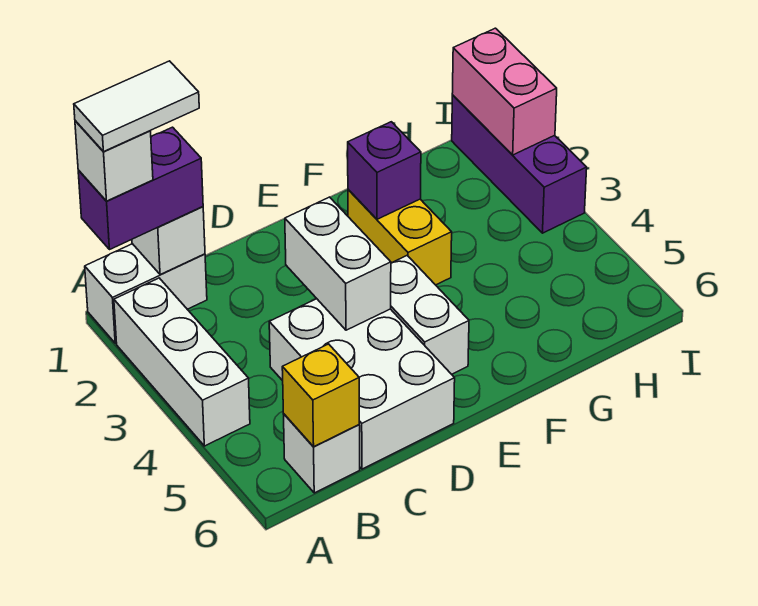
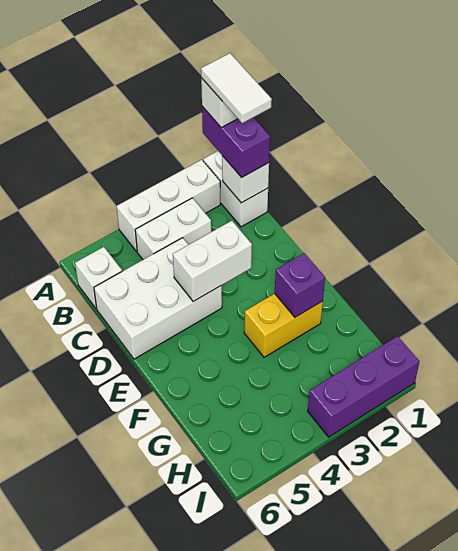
yellow 1x1 brick [282,344,359,447] -> none
white 1x2 brick [391,256,469,374] -> white 1x2 brick moved to [135,198,211,260]
pink 1x2 brick [452,28,557,155] -> none

